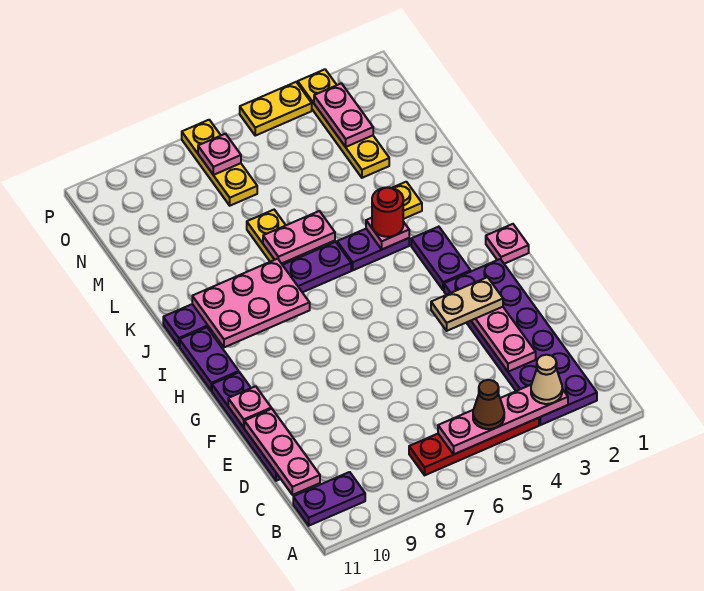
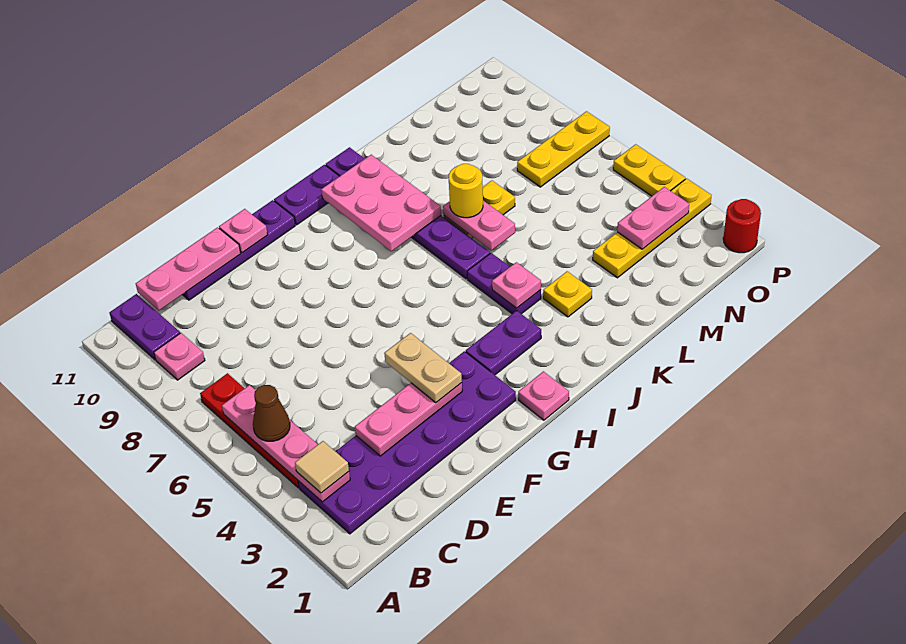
tan 1x1 cone [531,355,562,404] -> tan 1x1 tile [295,441,349,493]
red 1x1 round brick [372,188,403,237] -> red 1x1 round brick moved to [723,199,761,253]
none -> yellow 1x1 round brick [449,164,483,218]
pink 1x1 plate [198,134,241,175] -> pink 1x1 plate moved to [154,333,205,380]

